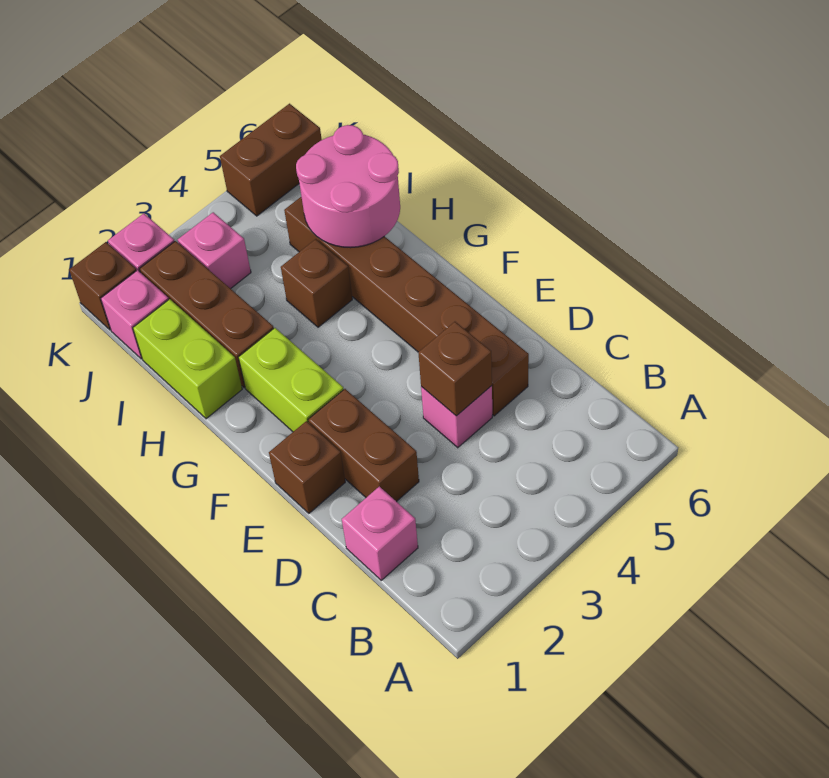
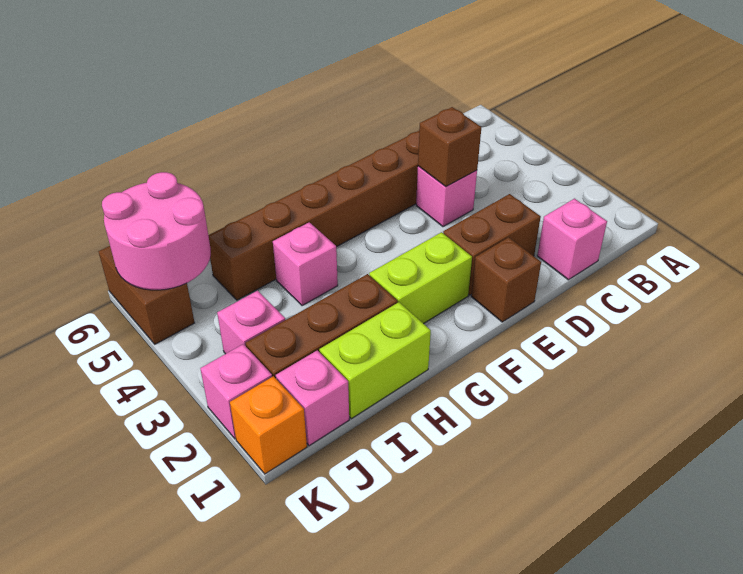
brown 1x1 brick [281,239,352,327] -> pink 1x1 brick [273,222,338,306]
pink 2x2 round brick [296,125,400,248] -> pink 2x2 round brick moved to [102,172,211,290]
brown 1x1 brick [69,242,136,330] -> orange 1x1 brick [230,376,307,474]

